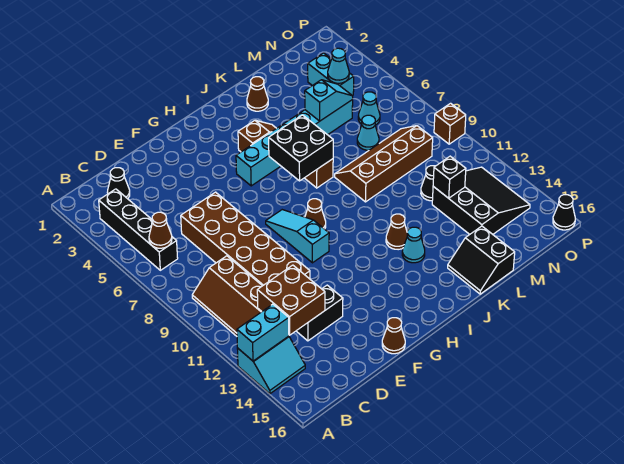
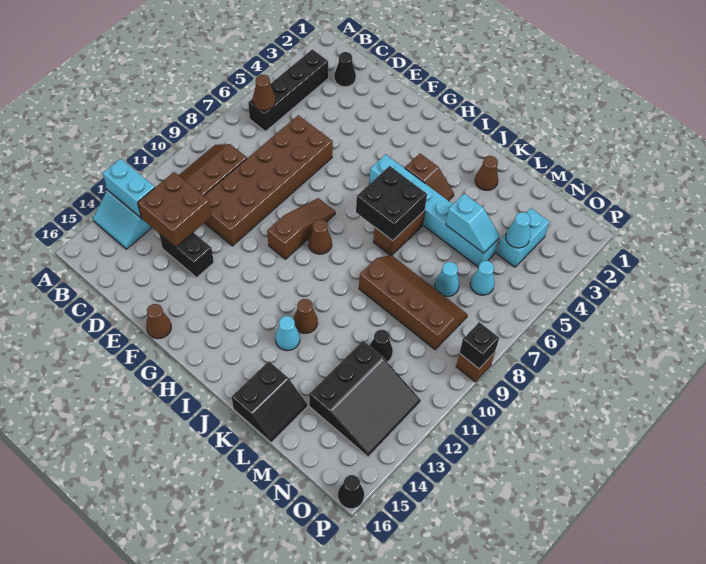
cyan 1x3 slope [266,210,329,263] -> brown 1x3 slope [267,198,335,259]
black 2x2 slope [448,226,515,294] -> black 2x2 slope turned to [232,361,308,442]
black 1x1 brick [433,156,466,198] -> black 1x1 brick moved to [460,322,499,369]

